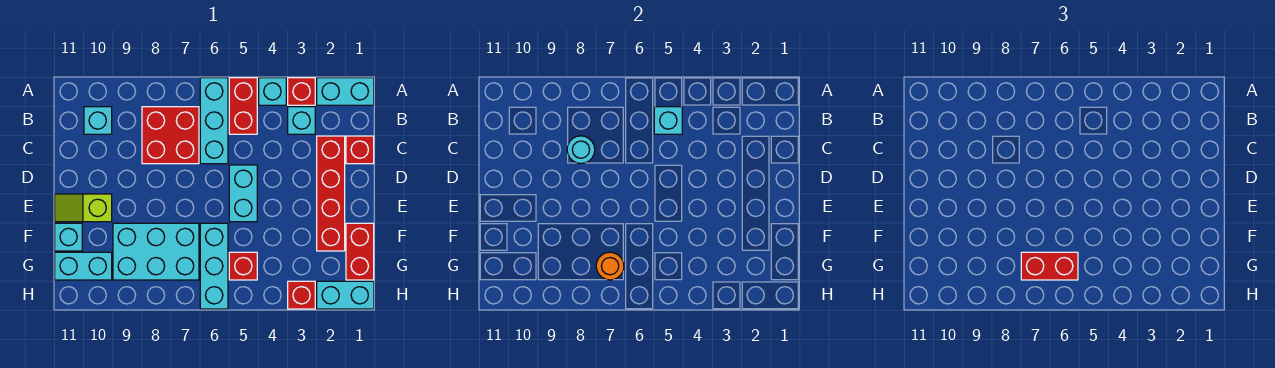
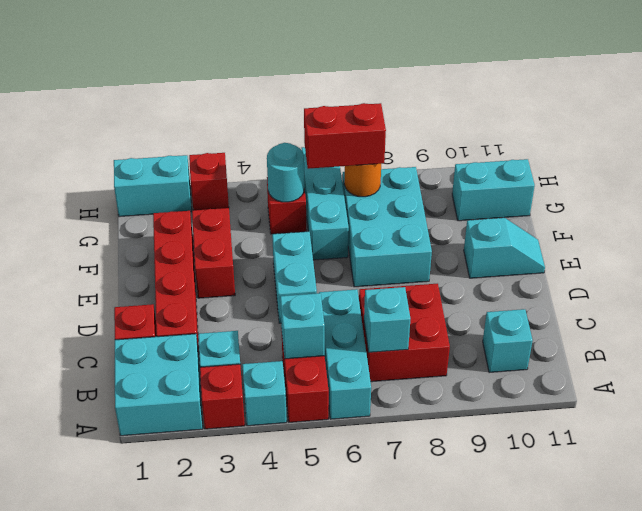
cyan 1x2 brick [317,78,374,105] -> cyan 2x2 brick [115,334,203,436]
cyan 1x1 round brick [567,136,595,163] -> cyan 1x1 round brick moved to [267,143,304,202]
lime 1x2 slope [55,194,112,222] -> cyan 1x2 slope [464,218,545,278]
red 1x2 brick [346,223,374,280] -> red 1x2 brick moved to [192,208,235,298]
cyan 2x3 brick [113,223,199,280] -> cyan 2x3 brick turned to [342,167,432,287]
cyan 1x1 brick [55,223,82,251] -> cyan 1x1 brick moved to [364,287,410,352]

